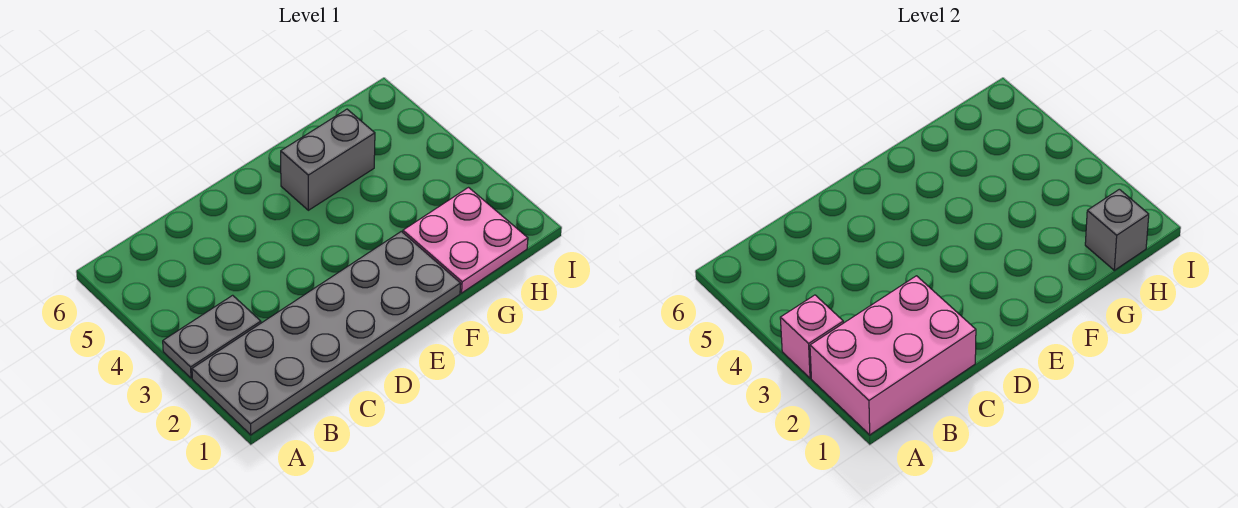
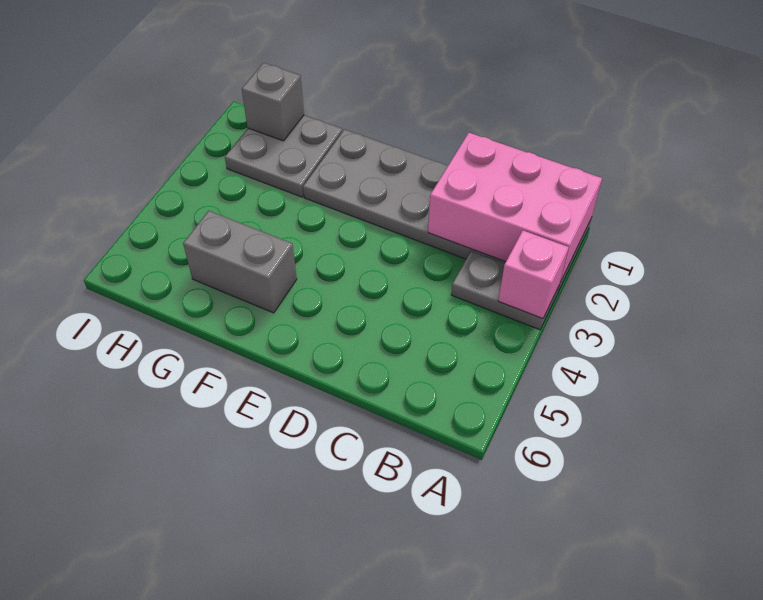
pink 2x2 plate [403,188,528,293] -> grey 2x2 plate [225,115,343,197]

